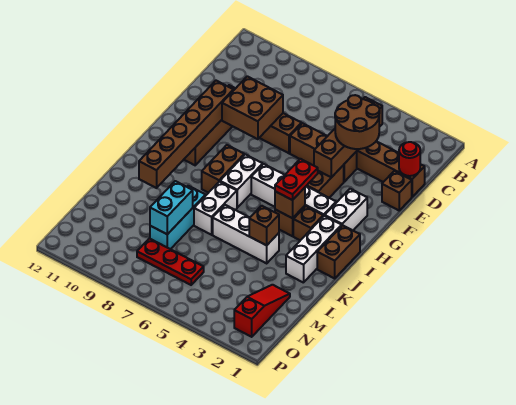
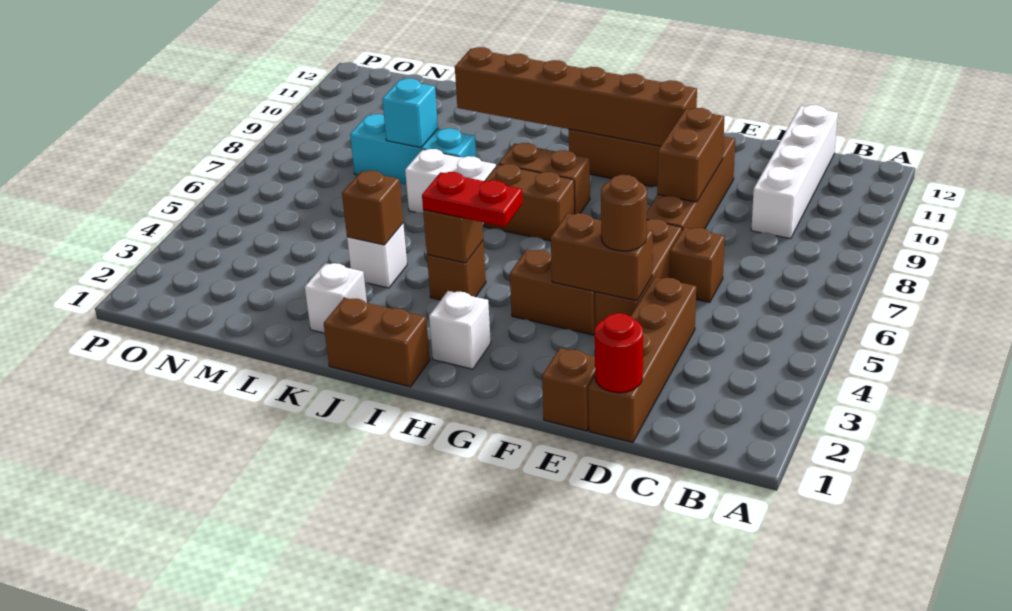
brown 1x4 brick [314,97,382,177] -> brown 1x2 brick [551,213,653,301]
brown 2x2 round brick [335,95,380,149] -> brown 1x1 round brick [601,175,647,251]
brown 2x2 brick [222,76,283,139] -> brown 1x2 brick [657,108,725,202]
white 1x2 brick [325,189,367,230] -> white 1x1 brick [429,291,491,369]
white 1x4 brick [251,164,336,216] -> white 1x4 brick moved to [751,105,838,239]
white 1x2 brick [220,154,263,207] -> brown 1x2 brick [484,164,575,241]
white 1x3 brick [286,216,342,283] -> white 1x1 brick [305,263,367,333]
brown 1x1 brick [293,206,323,240] -> brown 1x1 brick moved to [670,228,725,302]
white 1x3 brick [213,205,279,263] -> white 1x1 brick [347,224,407,288]
cyan 1x2 brick [150,181,193,234] -> cyan 1x1 brick [382,79,438,147]
red 1x3 slope [234,285,290,337] -> none
red 1x3 plate [137,238,204,285] -> none

